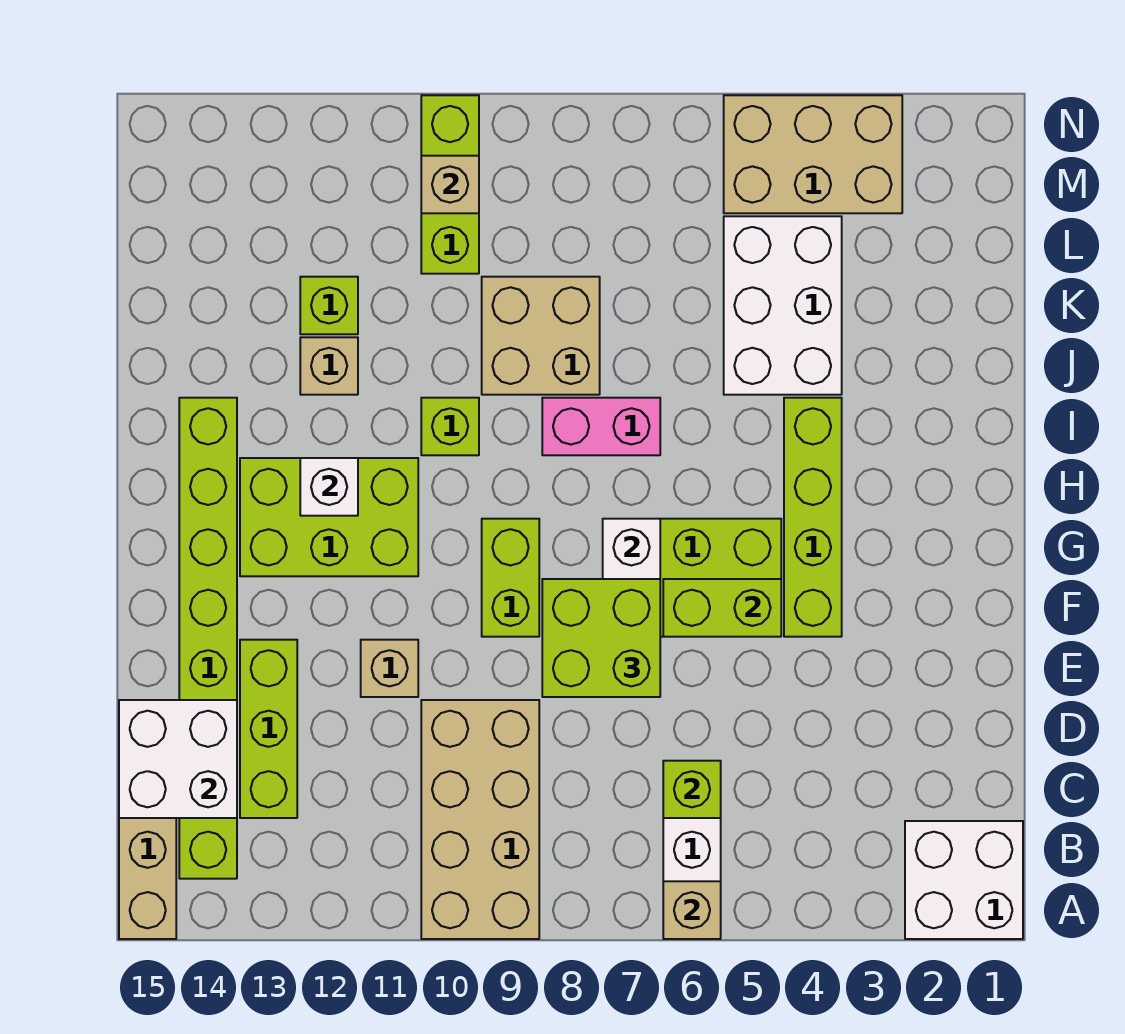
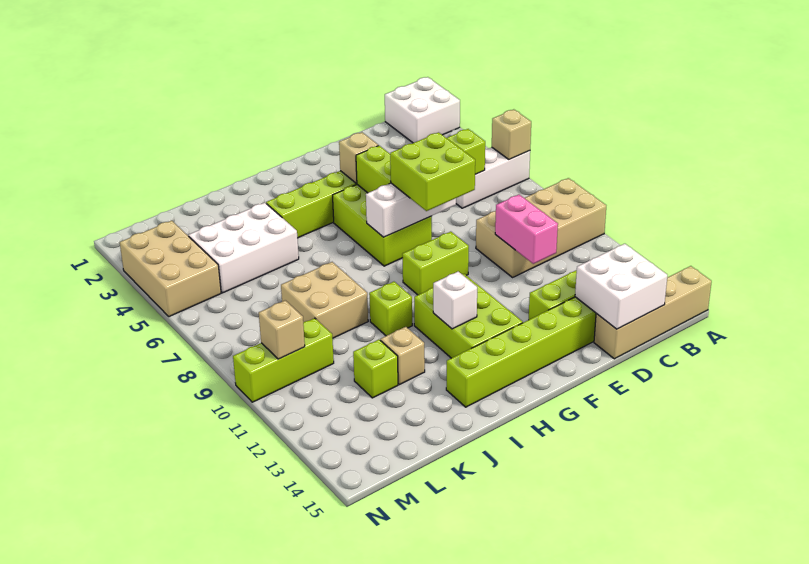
tan 1x1 brick [361,640,418,697] -> tan 1x1 brick moved to [339,132,378,183]
pink 1x2 brick [542,398,660,455] -> pink 1x2 brick moved to [495,195,558,264]

